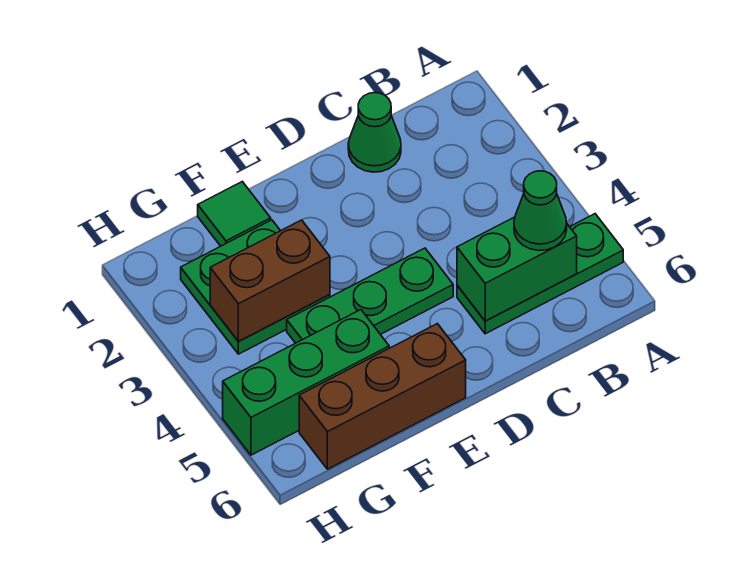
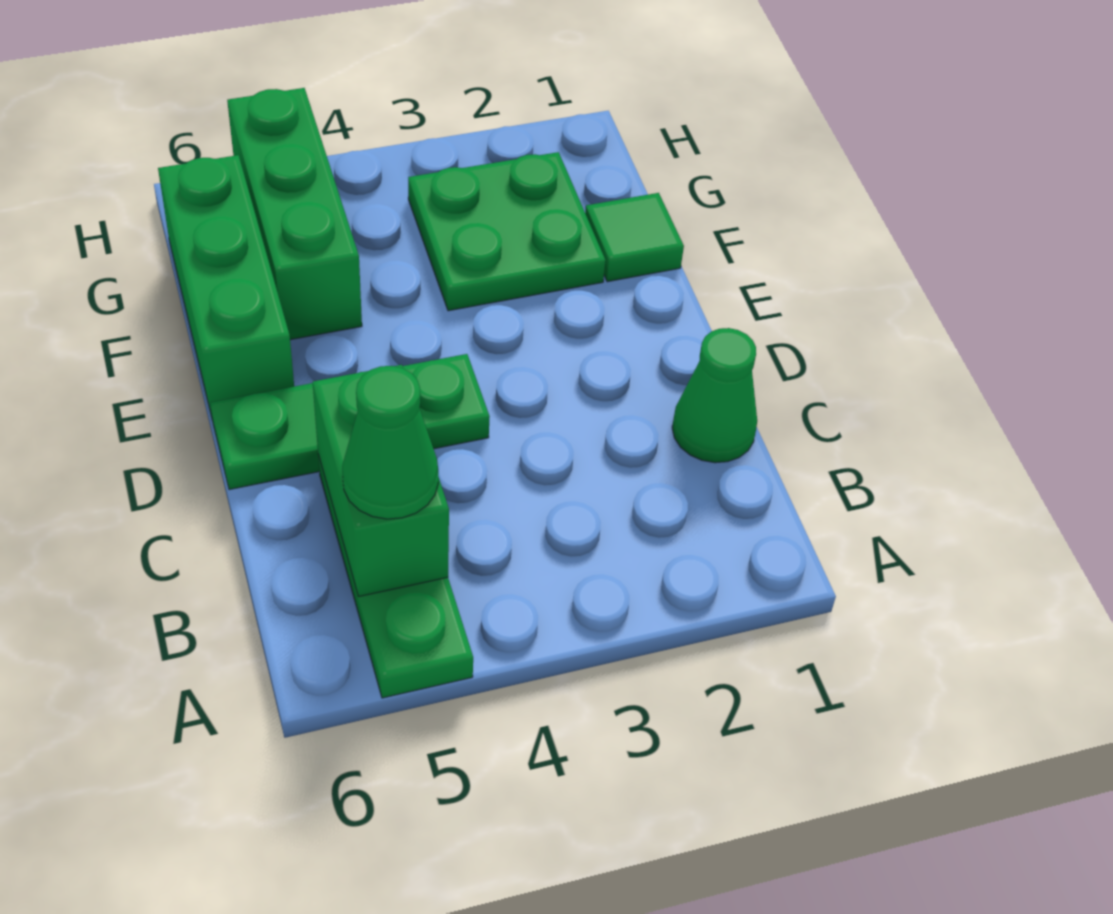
green 1x3 plate [287,248,453,343] -> green 1x3 plate turned to [210,354,490,490]
brown 1x3 brick [299,324,466,469] -> green 1x3 brick [158,155,294,420]
brown 1x2 brick [210,220,330,341] -> none

